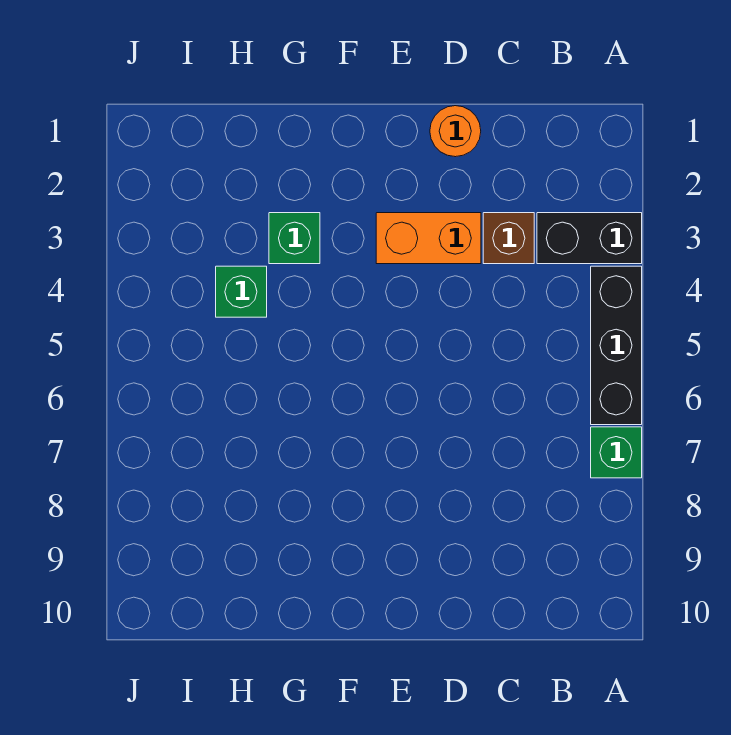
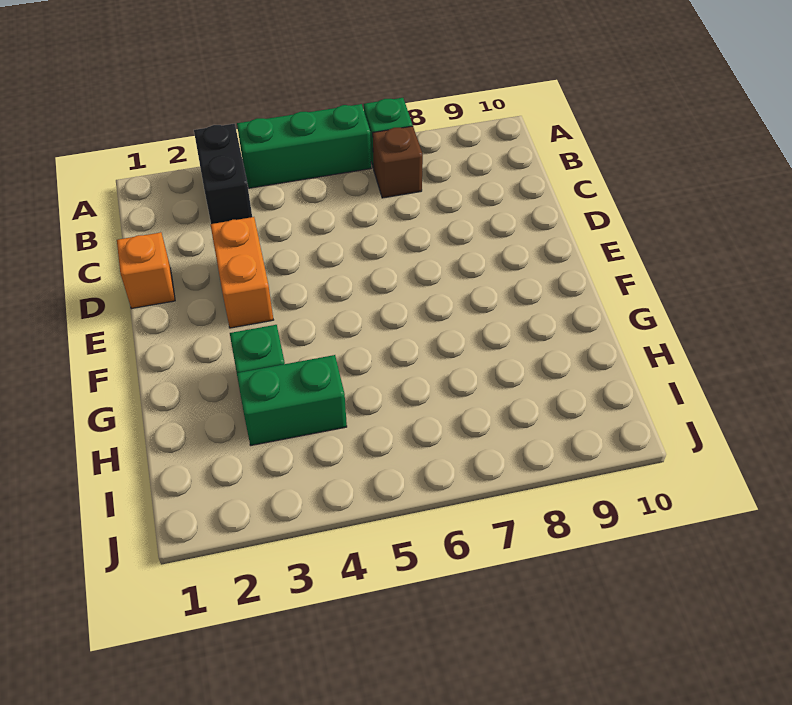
black 1x3 brick [591,266,642,425] -> green 1x3 brick [237,104,371,188]
brown 1x1 brick [483,213,534,264] -> brown 1x1 brick moved to [373,126,423,198]
orange 1x1 round brick [430,106,481,157] -> orange 1x1 brick [117,232,175,309]
green 1x1 brick [216,266,267,317] -> green 1x2 brick [237,355,347,445]

